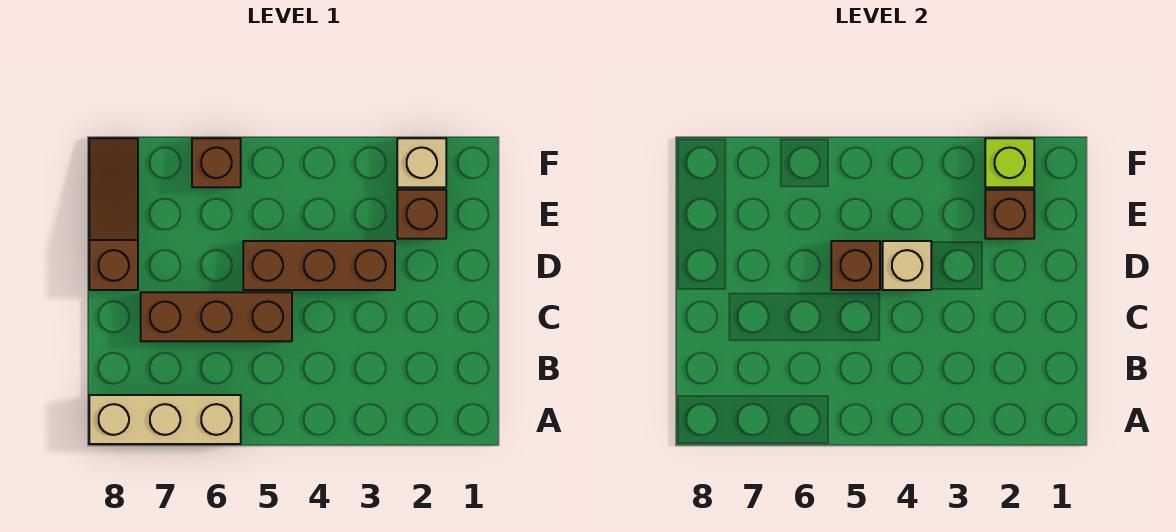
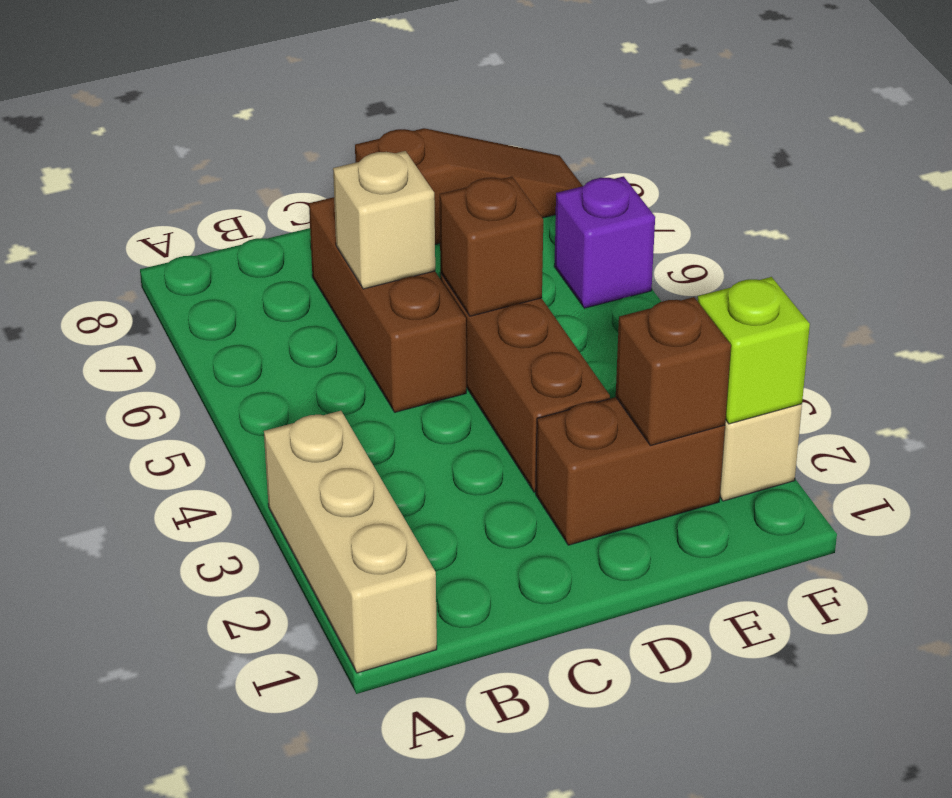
tan 1x3 brick [89,395,241,444] -> tan 1x3 brick moved to [264,411,437,673]
tan 1x1 brick [883,241,931,290] -> tan 1x1 brick moved to [333,151,435,289]
brown 1x1 brick [397,190,446,239] -> brown 1x2 brick [536,397,725,545]
brown 1x1 brick [192,138,241,187] -> purple 1x1 brick [554,176,655,308]

